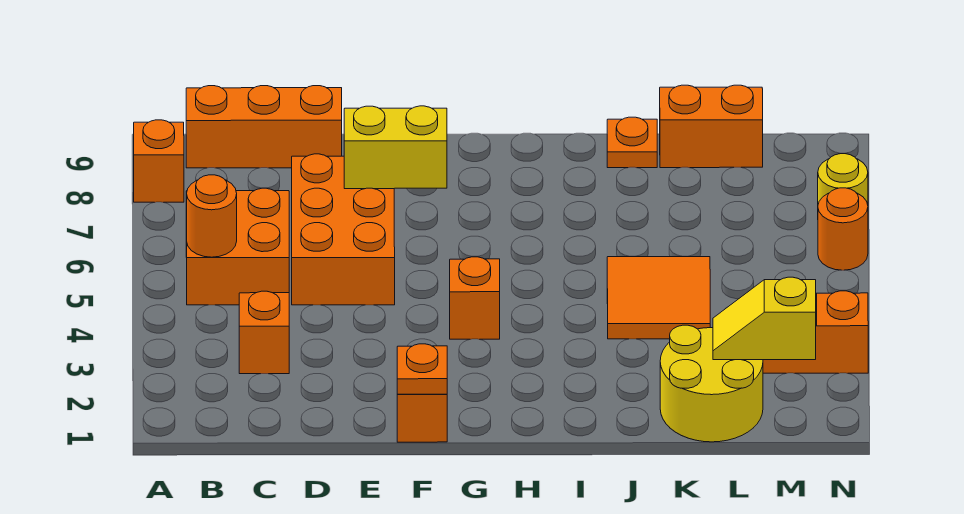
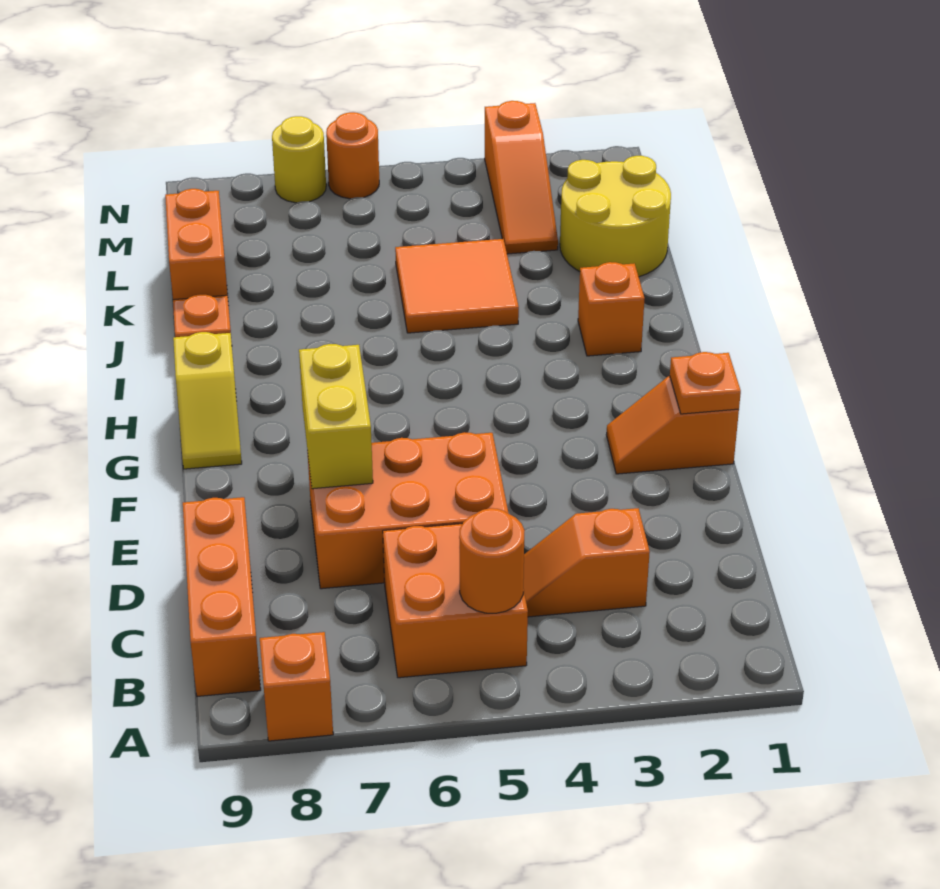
orange 1x1 brick [450,257,500,339] -> orange 1x1 brick moved to [578,262,645,356]
yellow 1x2 slope [713,277,816,360] -> yellow 1x2 slope moved to [173,332,242,469]

